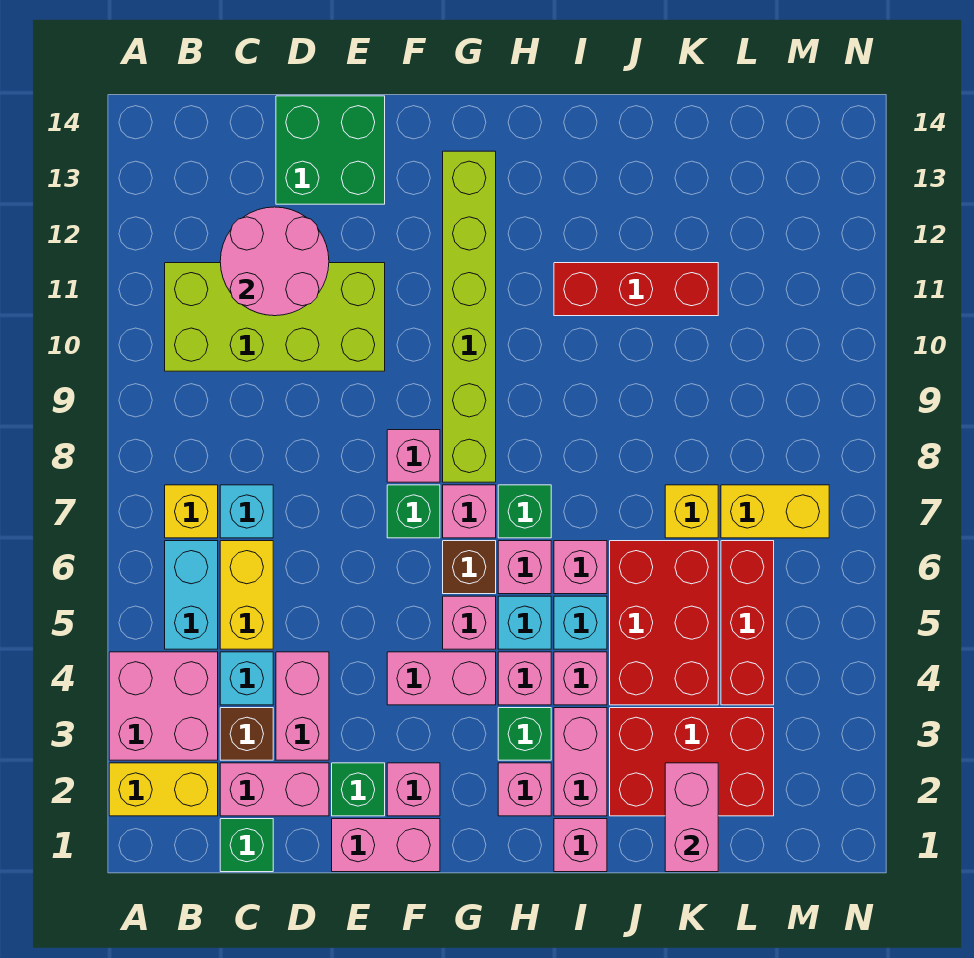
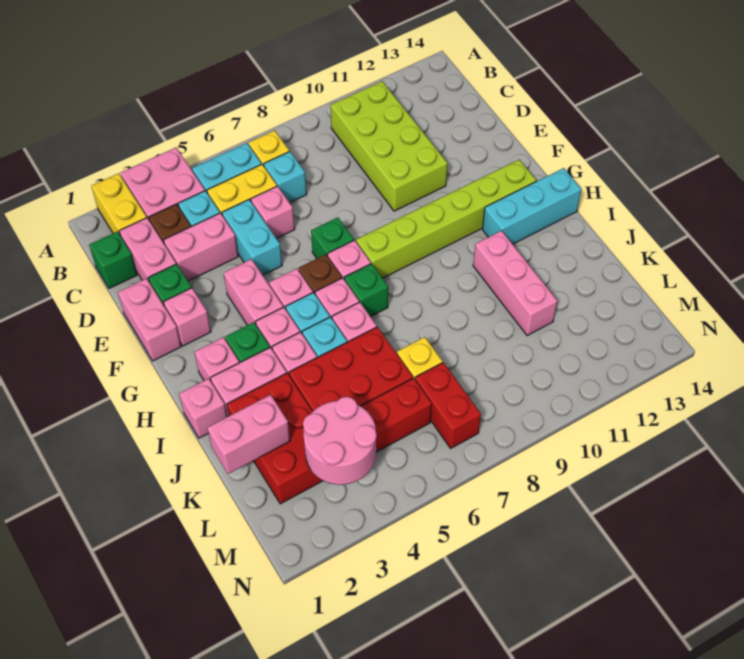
pink 2x2 round brick [220,207,329,316] -> pink 2x2 round brick moved to [303,397,377,485]
none -> cyan 1x2 brick [222,200,282,275]
green 2x2 brick [276,96,385,204] -> none
pink 1x1 brick [387,430,440,482] -> pink 1x1 brick moved to [251,186,295,239]
none -> cyan 1x3 brick [482,168,581,244]
red 1x3 brick [554,263,718,316] -> pink 1x3 brick [473,231,557,336]
yellow 1x2 brick [721,485,829,538] -> red 1x2 brick [415,362,481,448]

